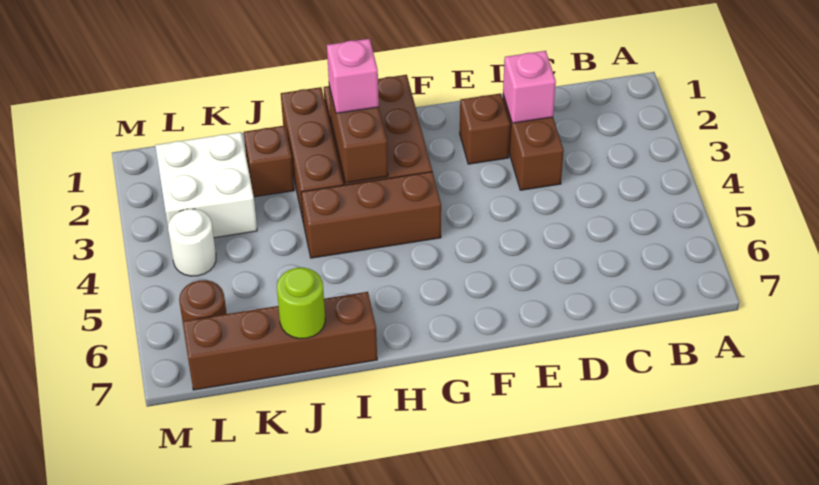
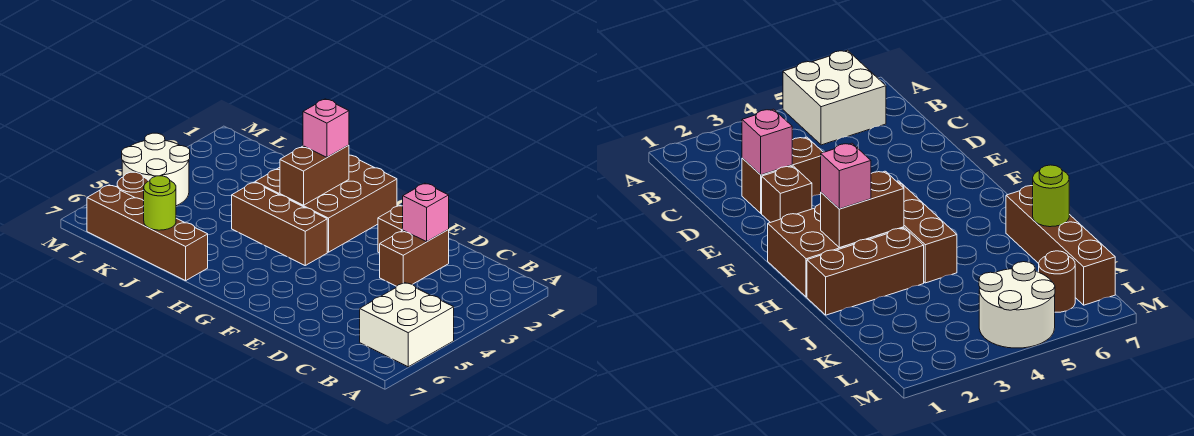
brown 1x1 brick [244,126,294,197] -> none
white 2x2 brick [155,132,257,238] -> white 2x2 brick moved to [360,283,454,367]
white 1x1 round brick [168,209,216,276] -> white 2x2 round brick [122,133,190,206]

